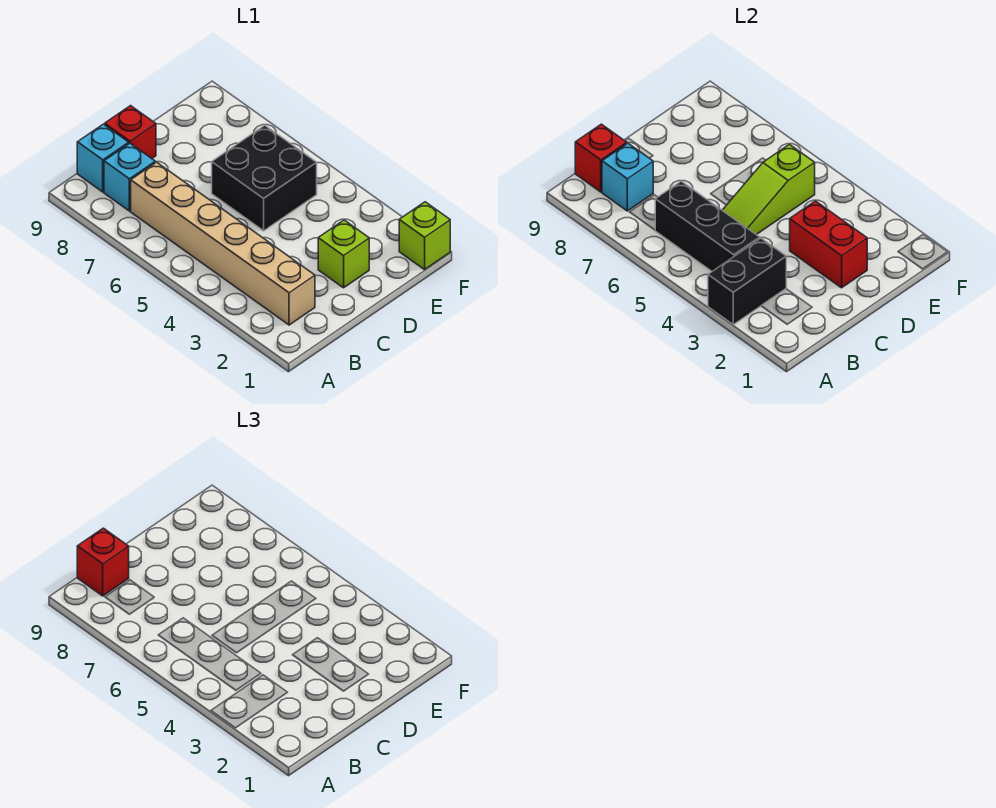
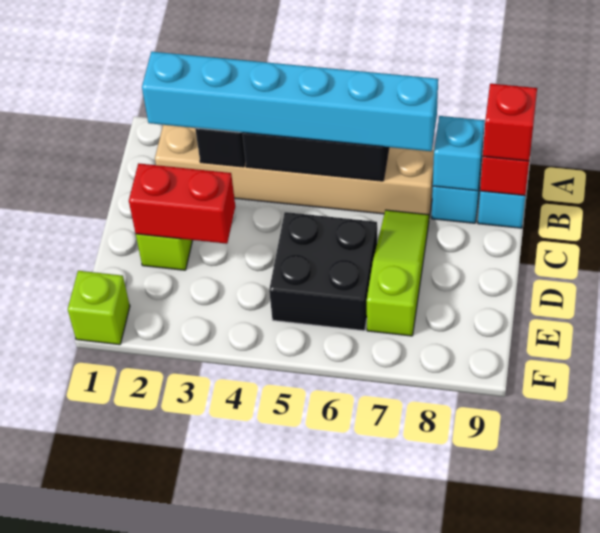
none -> cyan 1x6 brick [142,52,438,151]
lime 1x3 slope [722,144,815,235] -> lime 1x3 slope moved to [367,210,429,336]
red 1x1 brick [105,106,156,158] -> none

